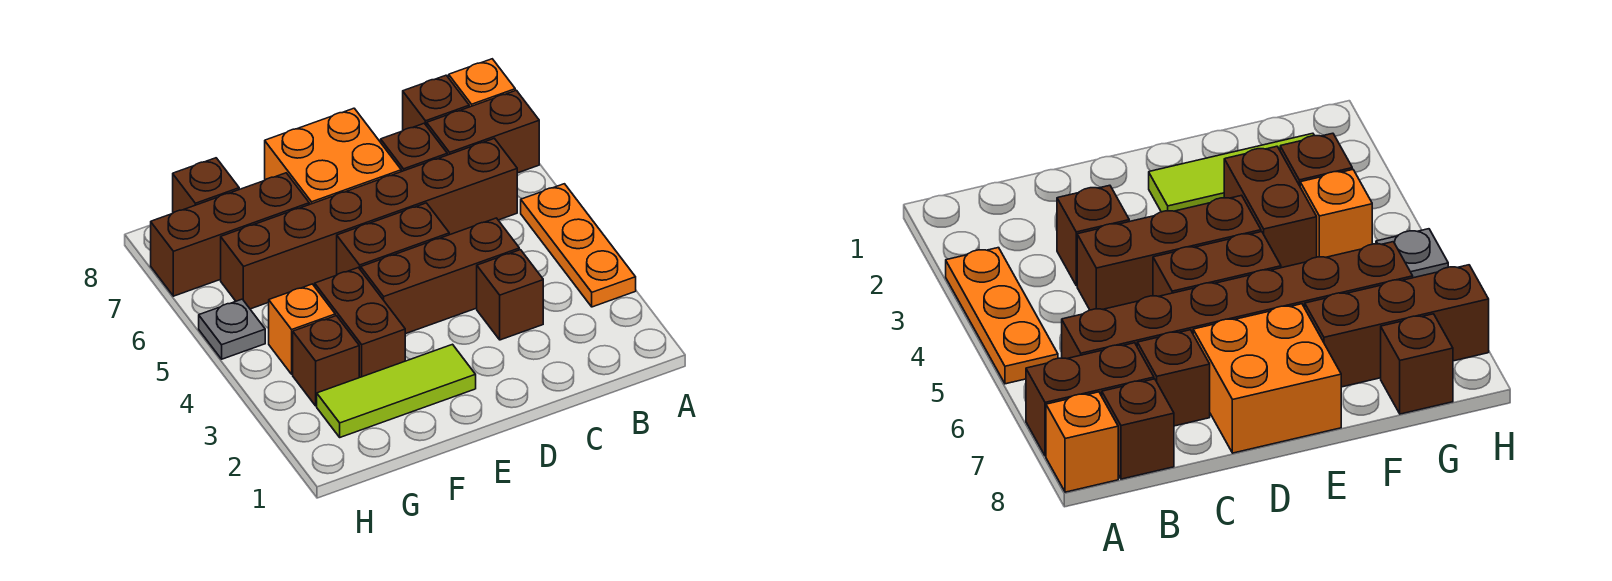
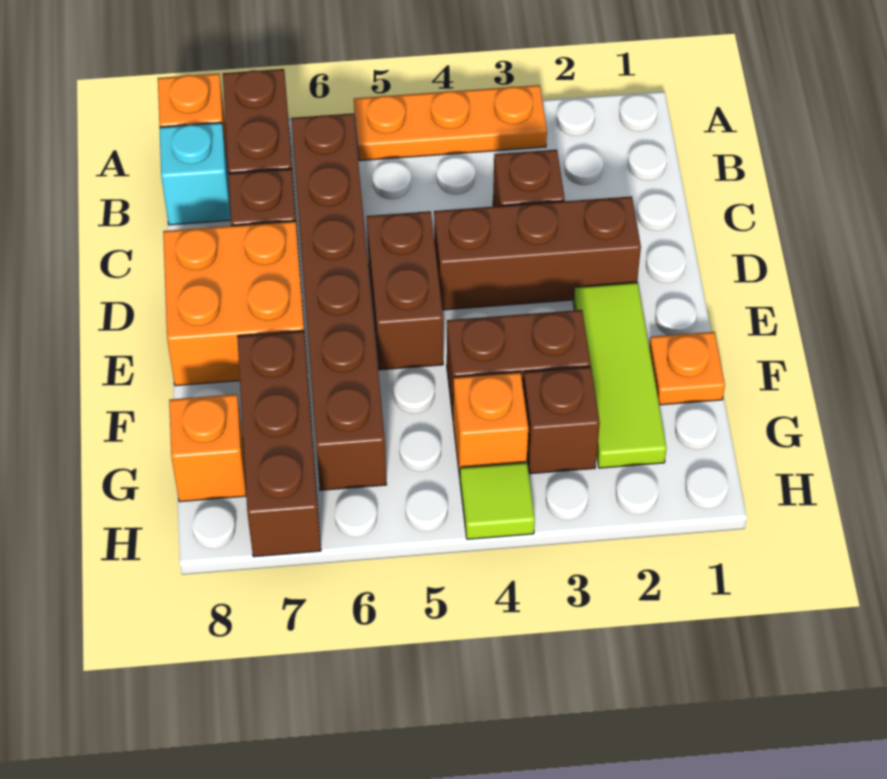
brown 1x1 brick [403,75,469,130] -> cyan 1x1 brick [159,123,231,225]
brown 1x3 brick [361,218,519,334] -> brown 1x3 brick turned to [434,196,641,310]
none -> orange 1x1 plate [649,332,725,405]
brown 1x1 brick [173,158,239,213] -> orange 1x1 brick [169,394,246,502]
none -> lime 1x1 tile [460,462,535,539]
grey 1x1 plate [199,299,265,359] -> none

